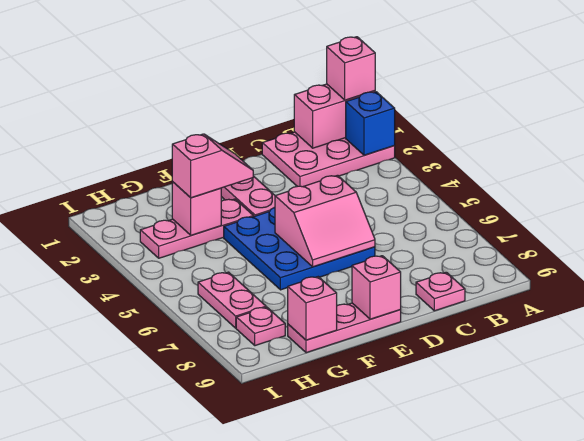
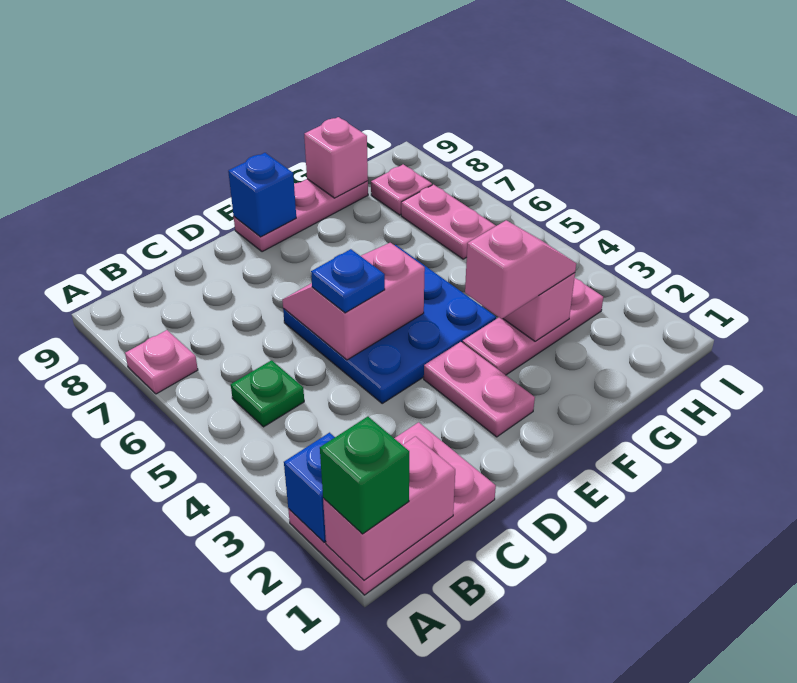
pink 1x1 brick [327,37,375,100] -> green 1x1 brick [320,417,409,534]
none -> green 1x1 plate [231,360,304,427]
pink 1x1 plate [416,272,465,311] -> pink 1x1 plate moved to [125,330,198,394]
none -> blue 1x1 plate [311,249,385,313]
pink 1x1 brick [352,256,401,319] -> blue 1x1 brick [228,153,296,237]
pink 1x2 slope [172,134,253,198] -> pink 1x2 slope turned to [465,220,576,319]

